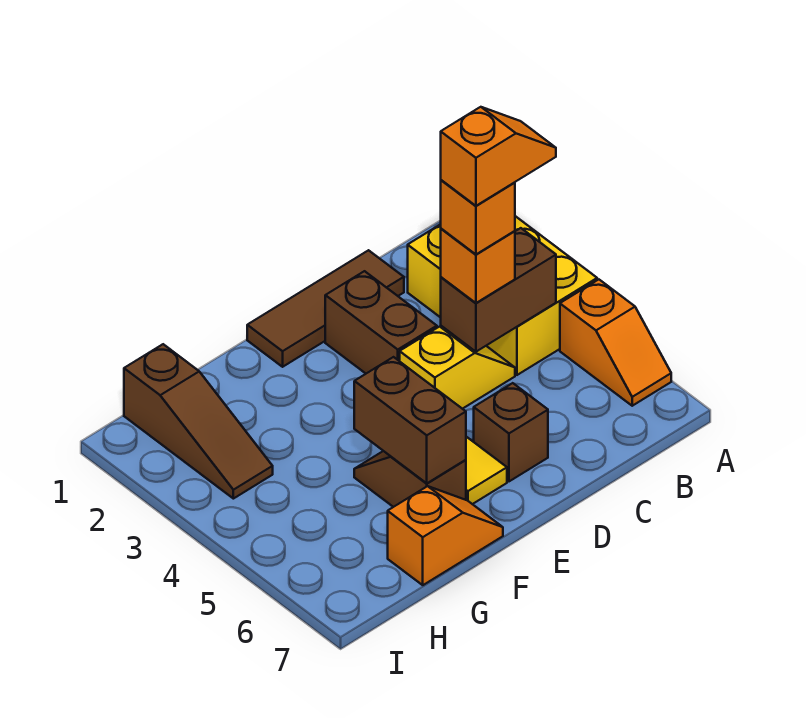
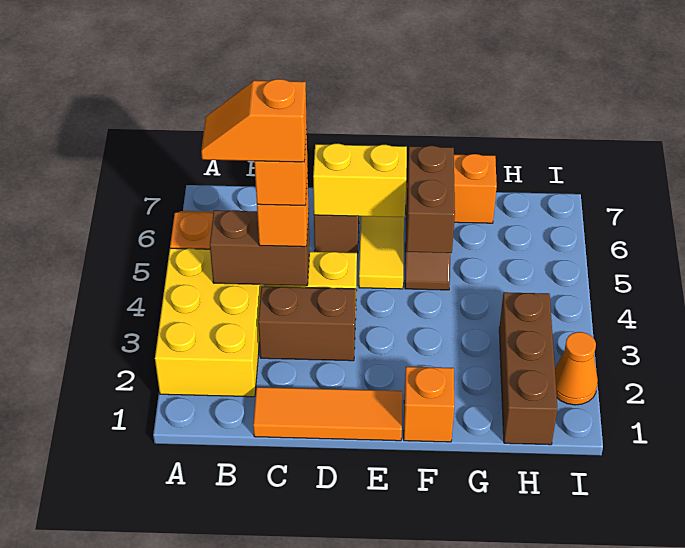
brown 1x3 tile [247,250,404,367] -> orange 1x3 tile [253,387,402,441]
brown 1x2 brick [325,271,437,373] -> brown 1x2 brick turned to [258,287,356,361]
none -> yellow 1x2 brick [313,144,407,217]
none -> orange 1x1 brick [404,367,454,442]
brown 1x3 slope [124,344,273,499] -> brown 1x3 brick [499,292,557,445]
none -> orange 1x1 cone [555,332,598,405]

